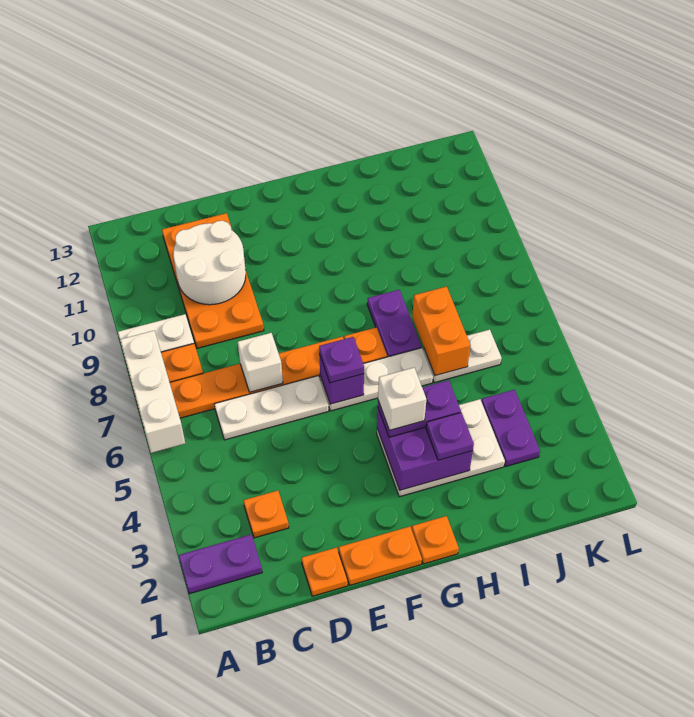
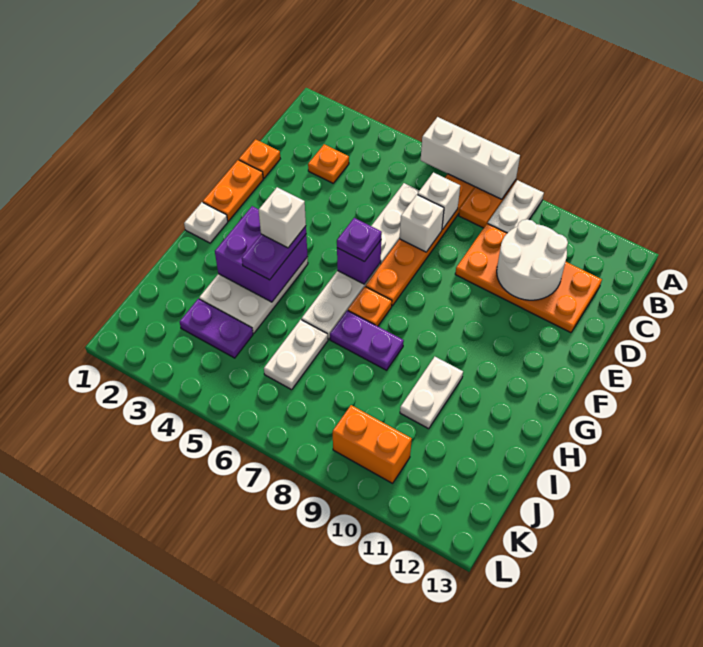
purple 1x2 plate [179,534,262,594] -> none
none -> white 1x1 brick [418,172,460,230]
orange 1x1 plate [412,516,459,564] -> white 1x1 plate [184,202,228,243]
purple 1x1 plate [426,413,474,460] -> none
none -> white 1x2 plate [400,357,463,429]
orange 1x2 brick [412,286,471,376] -> orange 1x2 brick moved to [333,405,412,483]

